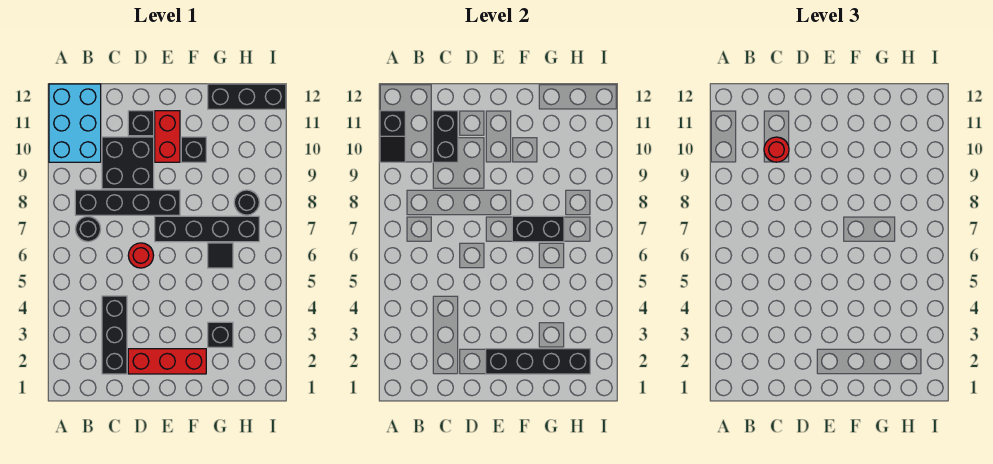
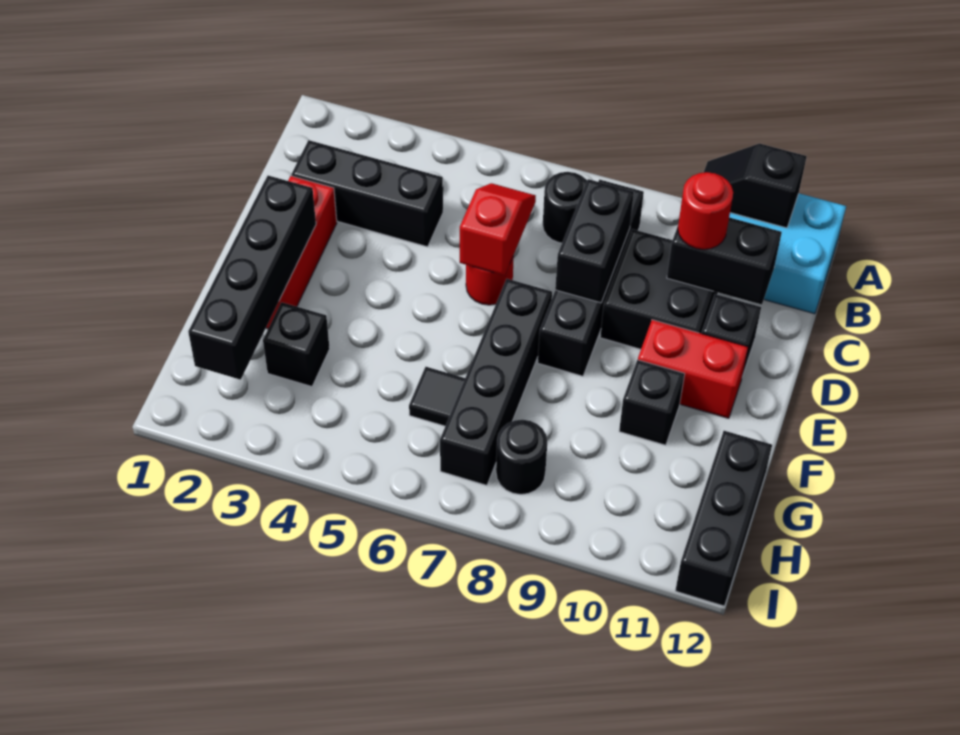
none -> red 1x2 slope [460,183,536,276]
black 1x2 brick [512,216,564,242] -> black 1x2 brick moved to [555,179,634,303]

